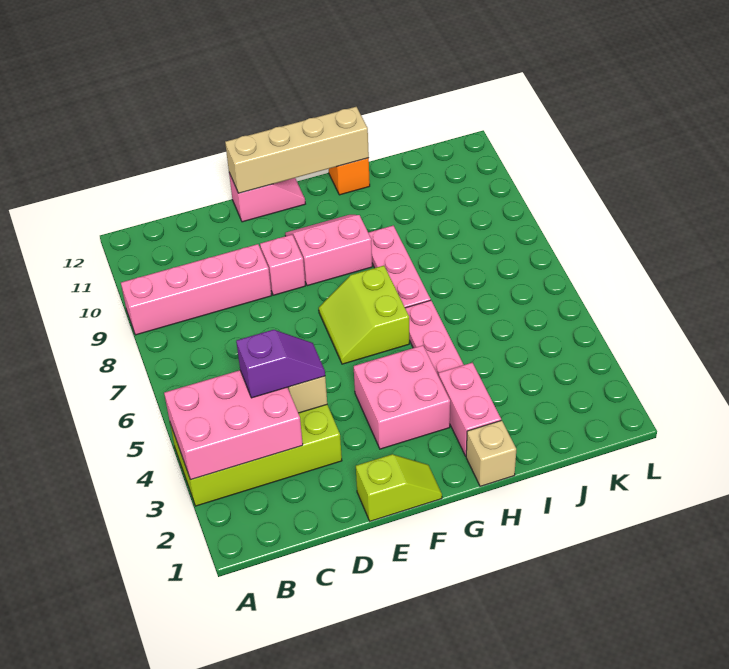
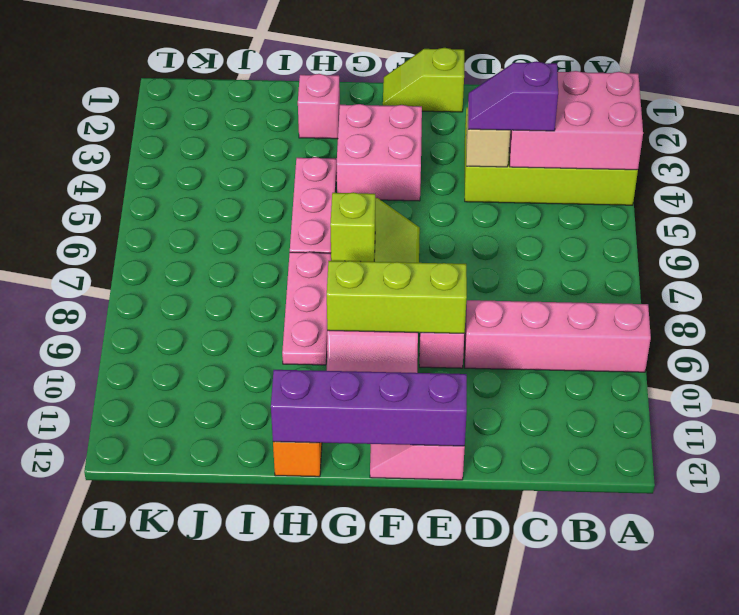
none -> lime 1x3 brick [327,261,467,334]
tan 1x4 brick [225,107,369,193] -> purple 1x4 brick [271,370,467,446]
none -> lime 1x1 brick [330,192,375,262]
tan 1x1 brick [466,420,516,486] -> none
pink 1x2 brick [439,363,501,456] -> pink 1x1 brick [298,74,340,139]

